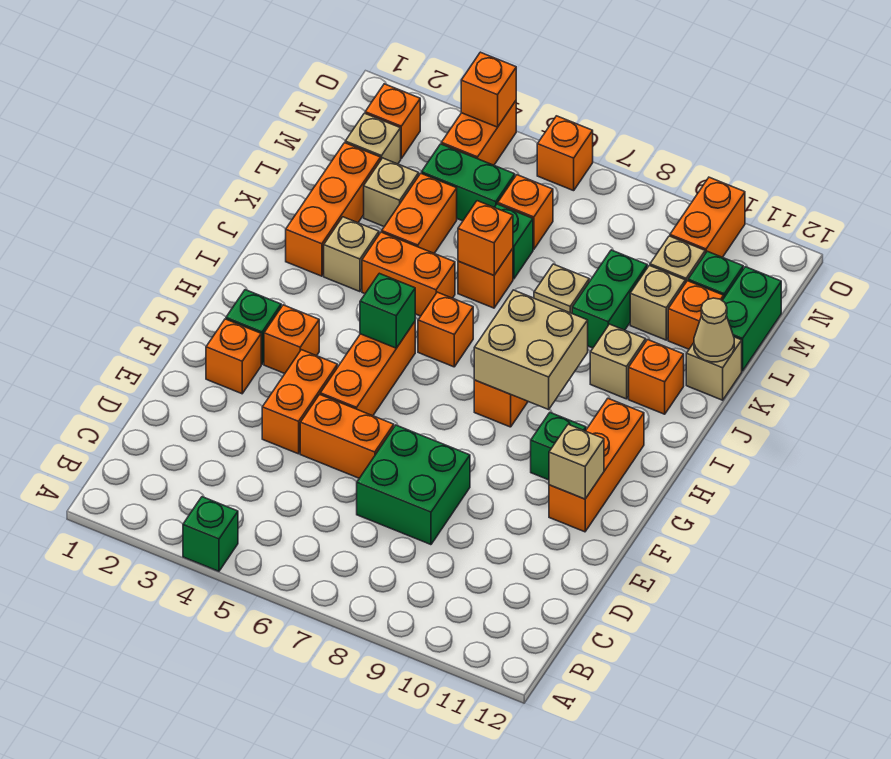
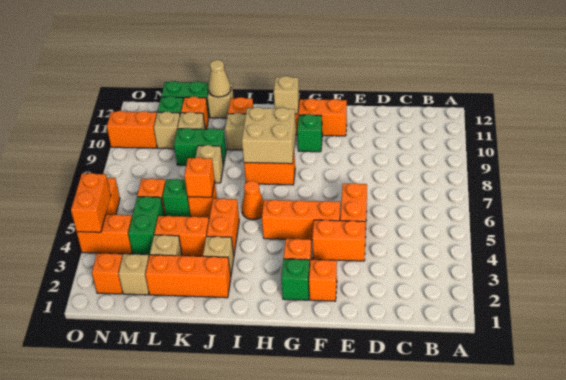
green 1x1 brick [183,497,238,571] -> none
green 2x2 brick [357,425,470,545] -> none
tan 1x1 brick [549,424,604,499] -> tan 1x1 brick moved to [274,76,299,114]
green 1x1 brick [360,273,415,348] -> none
orange 1x1 brick [418,292,473,367] -> orange 1x1 cone [242,181,264,220]
orange 1x1 brick [461,52,516,127] -> orange 1x2 brick [71,173,111,232]

